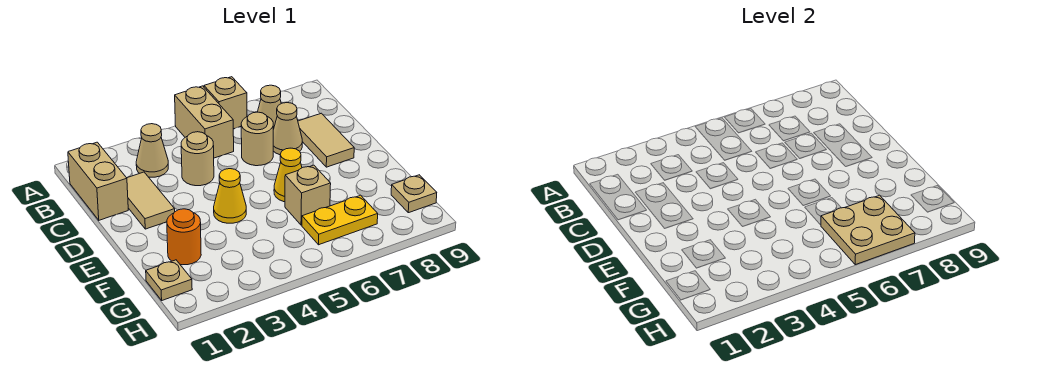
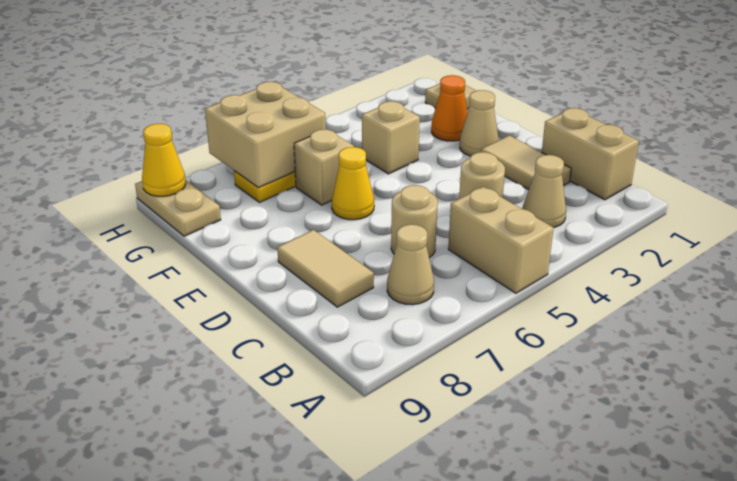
tan 1x1 brick [204,77,247,129] -> tan 1x1 brick moved to [362,101,420,174]
tan 1x1 cone [273,103,302,155] -> tan 1x1 cone moved to [460,90,499,156]
yellow 1x1 cone [214,169,246,223] -> yellow 1x1 cone moved to [142,124,186,196]
orange 1x1 round brick [167,209,201,265] -> orange 1x1 cone [431,75,468,141]
tan 2x2 plate [821,195,915,265] -> tan 2x2 brick [205,82,326,188]
tan 1x1 plate [391,175,437,213] -> tan 1x2 plate [135,180,221,236]

